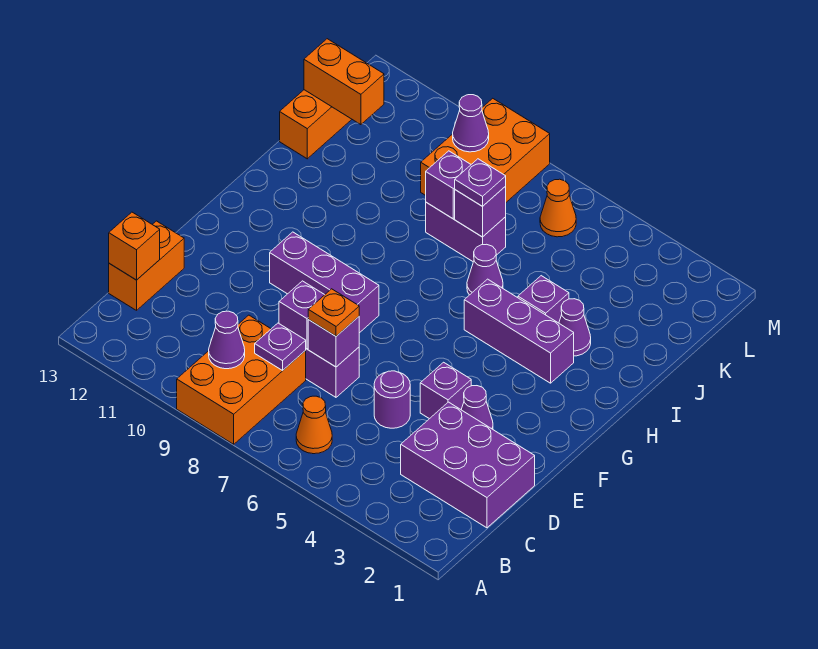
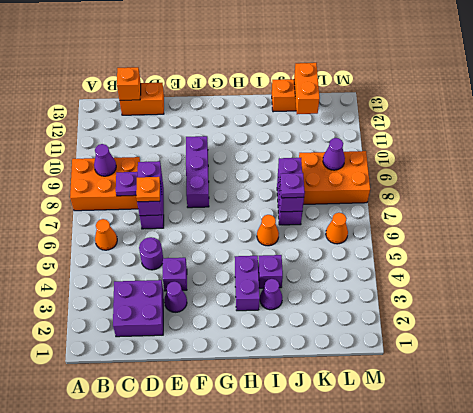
purple 2x3 brick [401,402,535,528] -> purple 2x2 brick [113,280,163,337]
purple 1x3 brick [464,279,574,383] -> purple 1x2 brick [235,256,260,311]
purple 1x1 cone [467,244,503,295] -> orange 1x1 cone [257,215,279,246]

